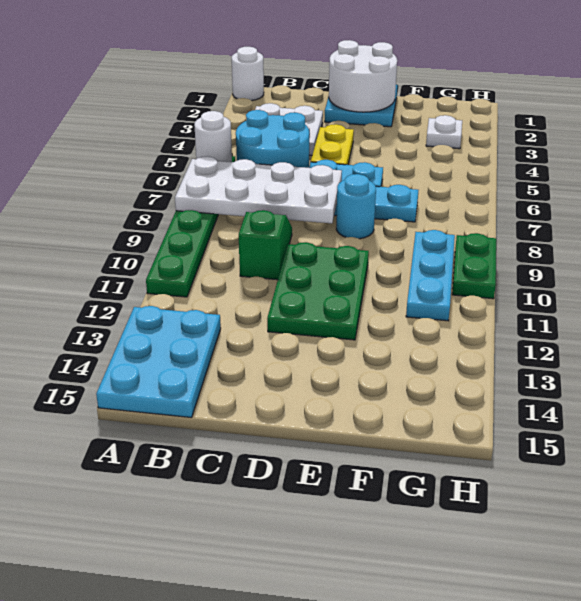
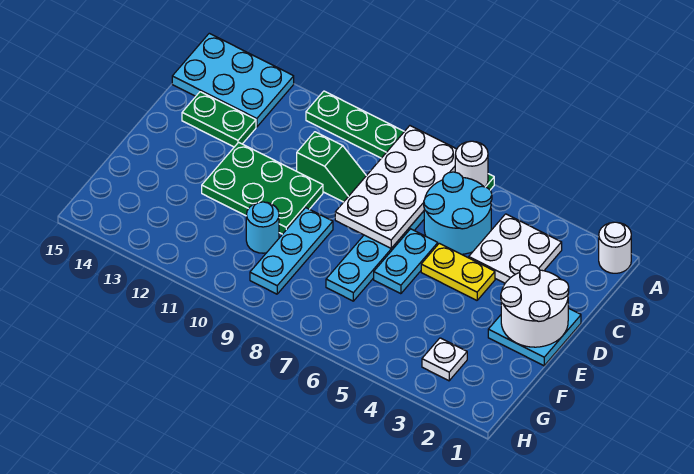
cyan 1x1 round brick [336,174,376,239] -> cyan 1x1 round brick moved to [246,202,279,253]
cyan 1x3 plate [406,230,455,321] -> cyan 1x3 plate turned to [250,208,333,294]
green 1x2 plate [452,233,496,299] -> green 1x2 plate moved to [182,92,256,147]

